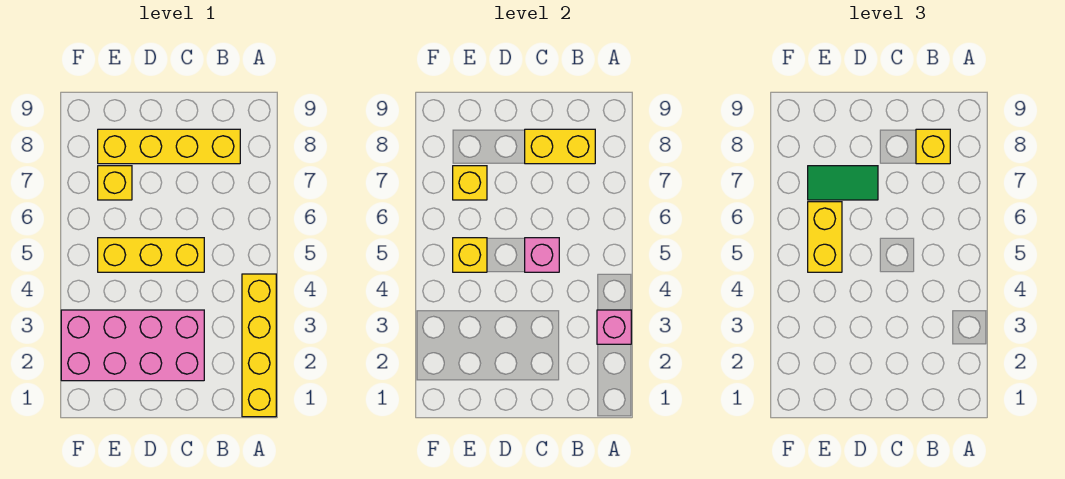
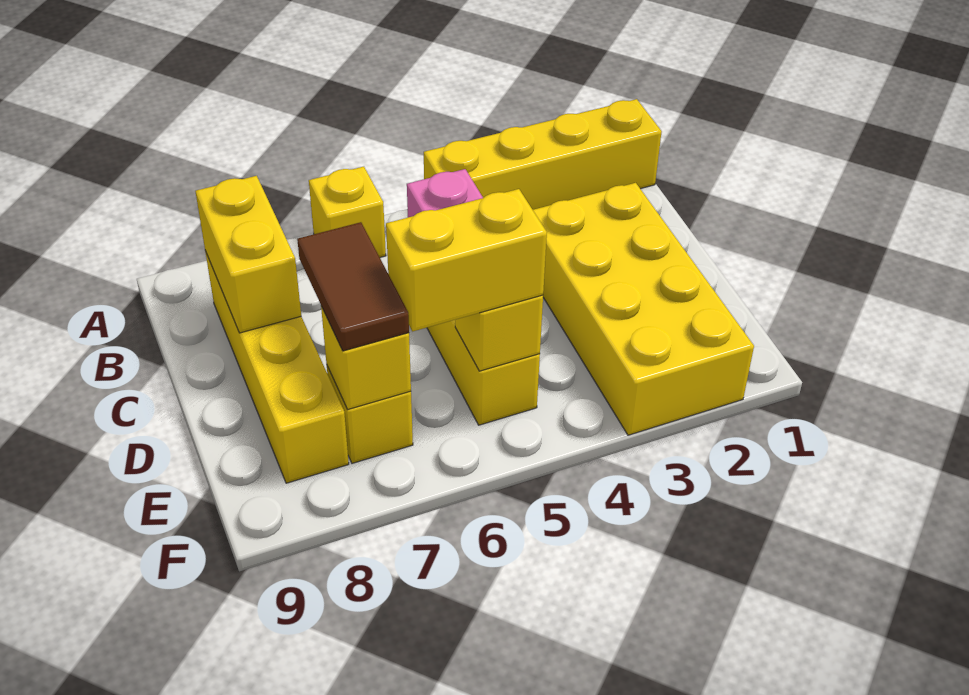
pink 1x1 brick [597,310,631,344] -> none
yellow 1x1 brick [916,129,950,164] -> yellow 1x1 brick moved to [309,167,386,257]
pink 2x4 brick [61,310,204,381] -> yellow 2x4 brick [533,183,754,435]
green 1x2 tile [808,166,878,200] -> brown 1x2 tile [297,222,409,351]

